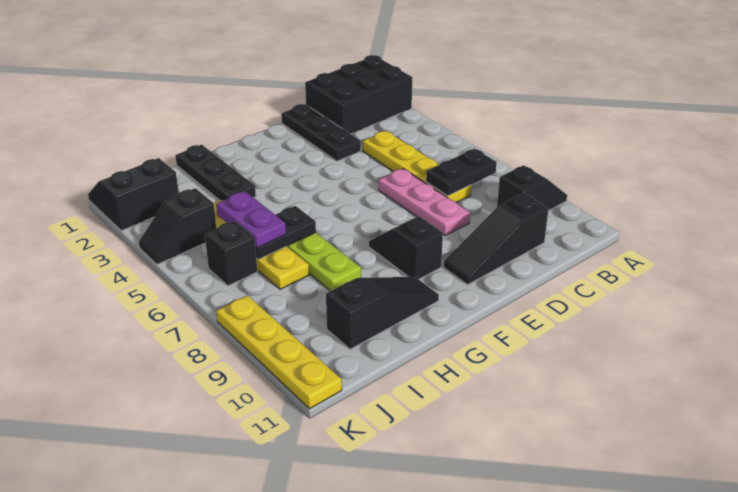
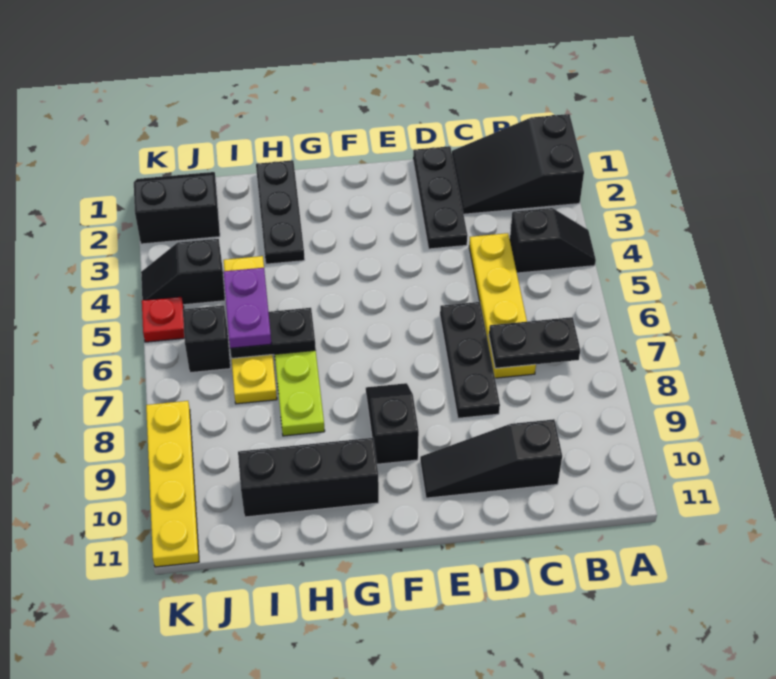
black 2x3 brick [305,55,412,134] -> black 2x3 slope [452,114,584,214]
black 1x2 slope [497,165,567,211] -> black 1x2 slope moved to [510,208,596,273]
pink 1x3 plate [379,169,470,236] -> black 1x3 plate [440,302,500,418]
black 1x3 slope [326,277,439,349] -> black 1x3 brick [238,438,379,517]
none -> red 1x1 plate [142,297,184,342]

